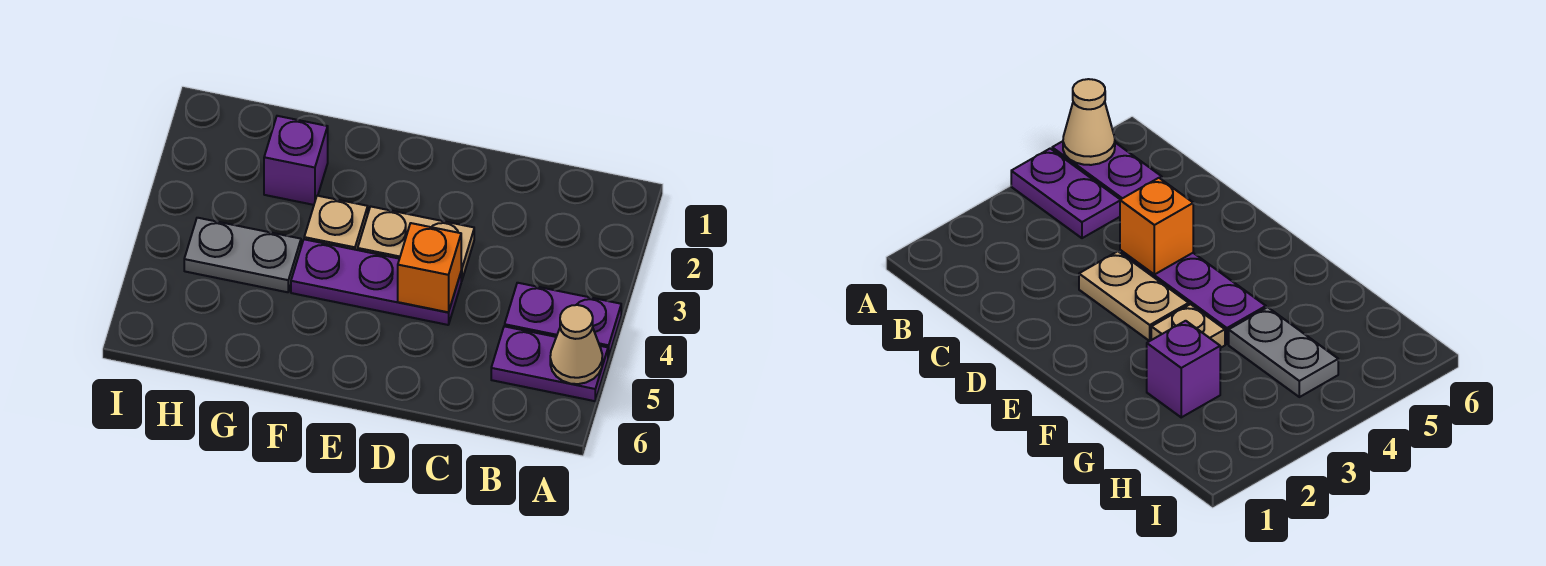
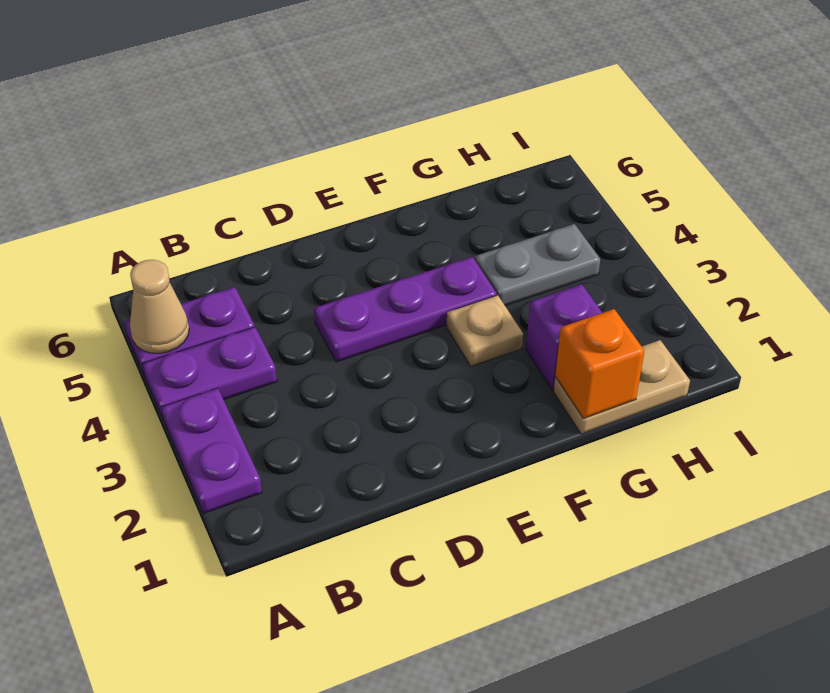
none -> purple 1x2 plate [161,388,262,513]
tan 1x2 plate [358,206,474,281] -> tan 1x2 plate moved to [554,340,690,434]
orange 1x1 brick [398,223,461,312] -> orange 1x1 brick moved to [555,309,644,418]

